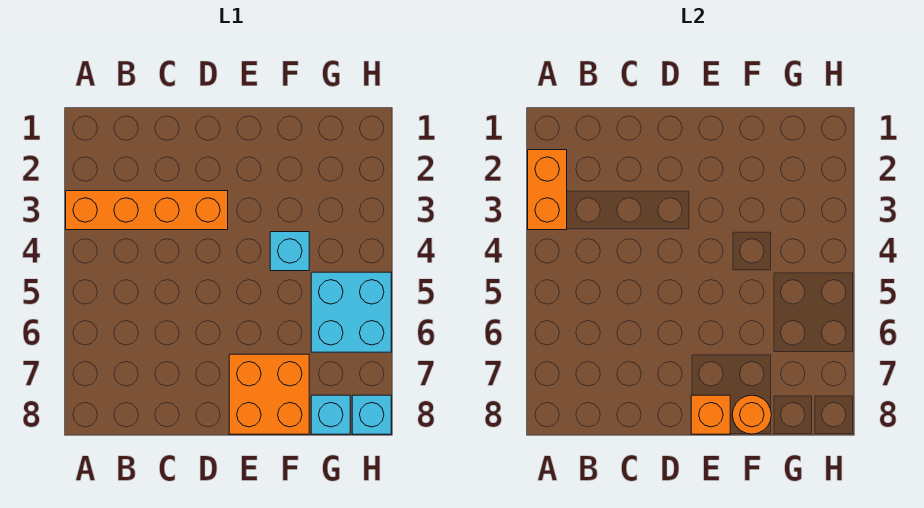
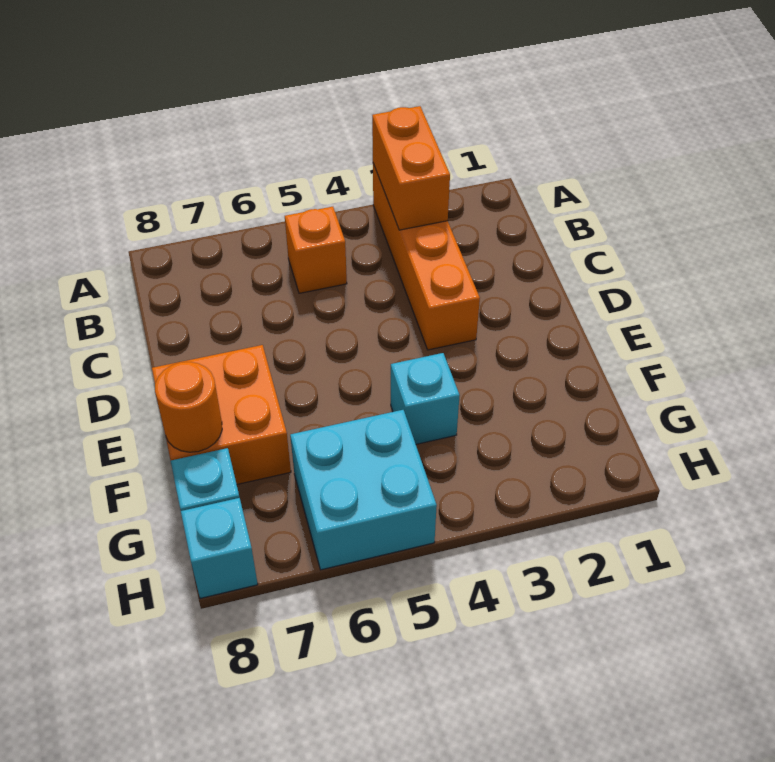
orange 1x2 brick [528,150,567,230] -> orange 1x2 brick turned to [372,106,450,230]
orange 1x1 brick [691,395,730,434] -> orange 1x1 brick moved to [285,207,347,293]

